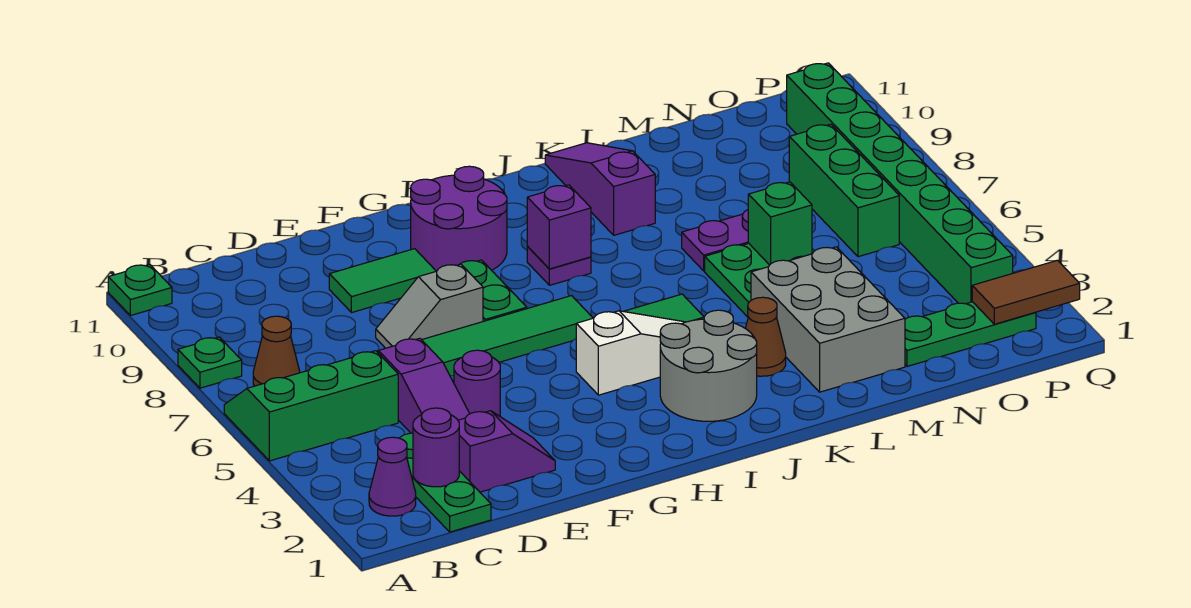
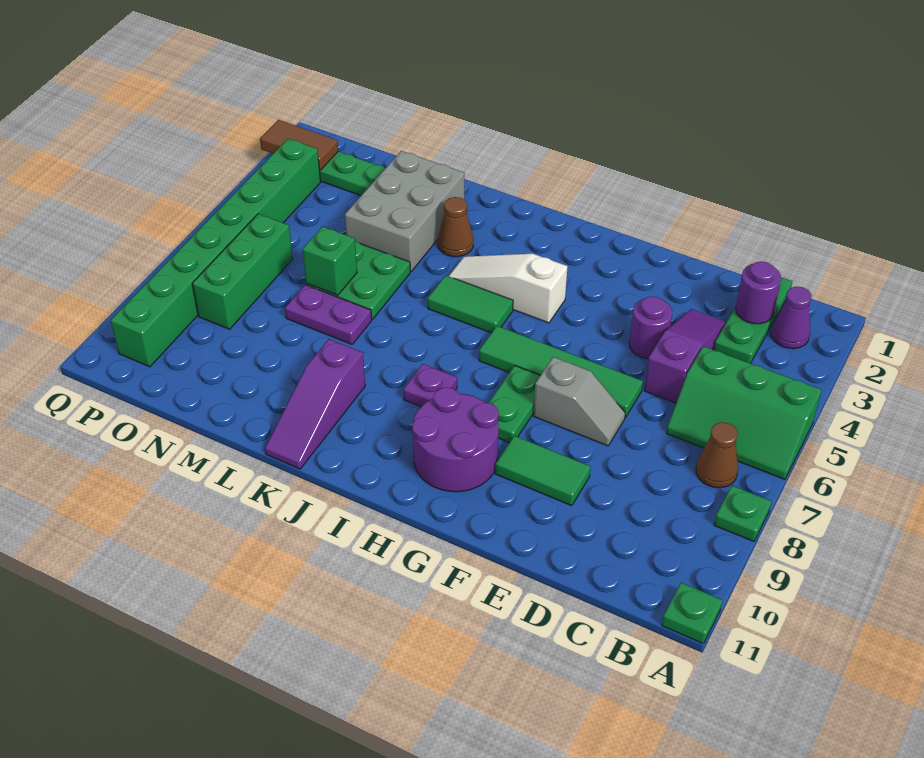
purple 1x2 slope [458,411,555,492] -> none
grey 2x2 round brick [660,310,757,421] -> none
purple 1x1 brick [527,185,591,269] -> none

